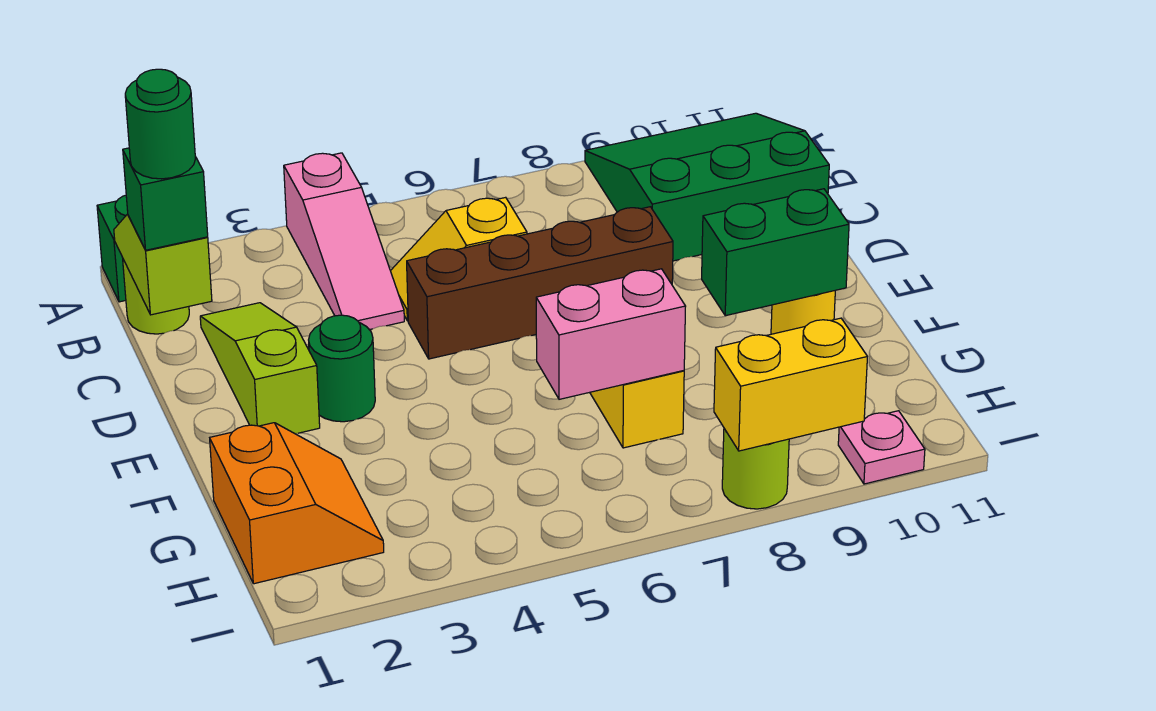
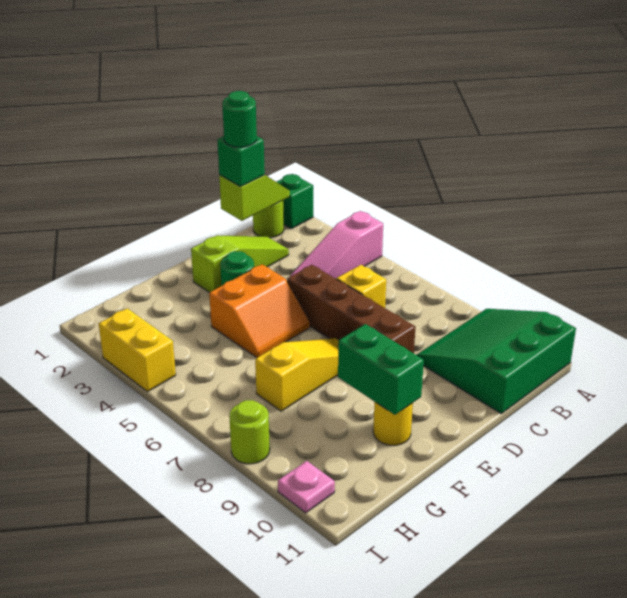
green 3x3 slope [585,113,829,261] -> green 3x3 slope turned to [417,309,576,413]
orange 2x2 slope [210,423,384,584] -> orange 2x2 slope moved to [209,264,310,358]
pink 1x2 brick [536,269,686,399] -> none
yellow 1x2 brick [714,318,867,451] -> yellow 1x2 brick moved to [99,308,176,392]

